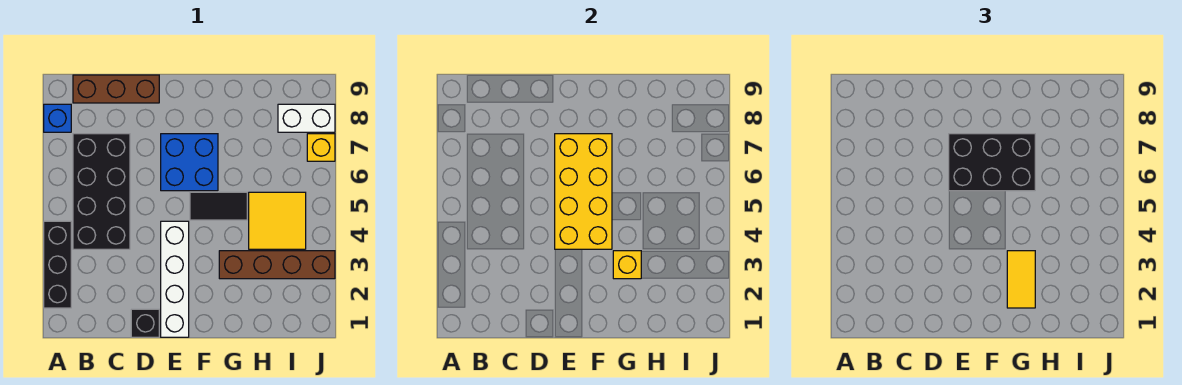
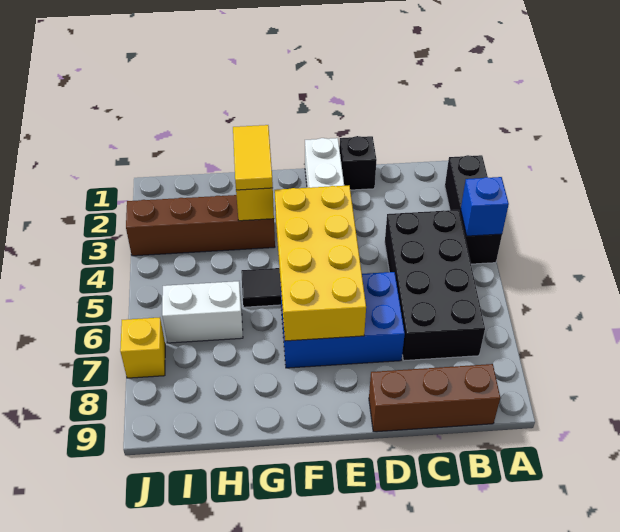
blue 1x1 brick [44,104,71,132] -> blue 1x1 brick moved to [461,177,509,236]
blue 2x2 brick [161,134,218,191] -> blue 2x3 brick [280,272,405,368]
black 2x3 brick [949,134,1035,191] -> none
yellow 2x2 tile [249,192,306,249] -> none
white 1x2 brick [278,104,335,132] -> white 1x2 brick moved to [162,281,243,343]

